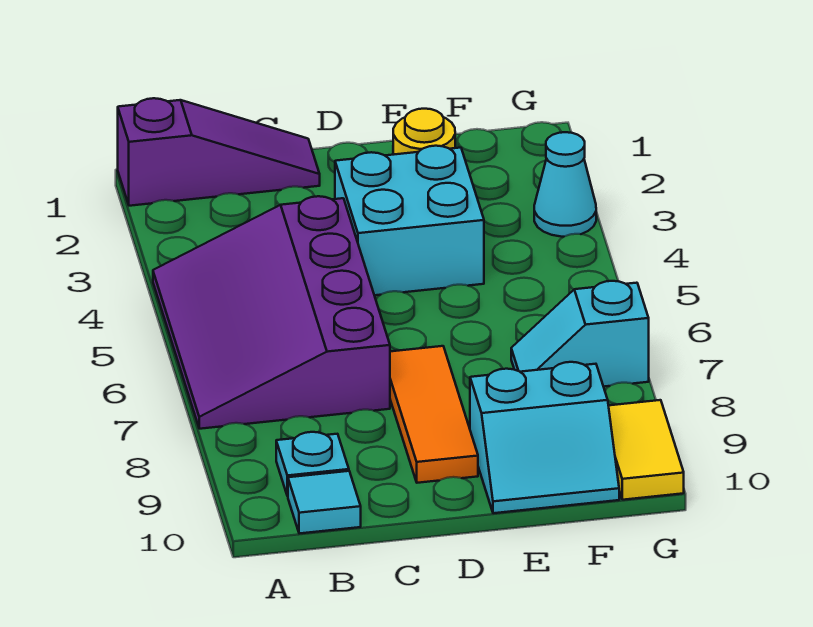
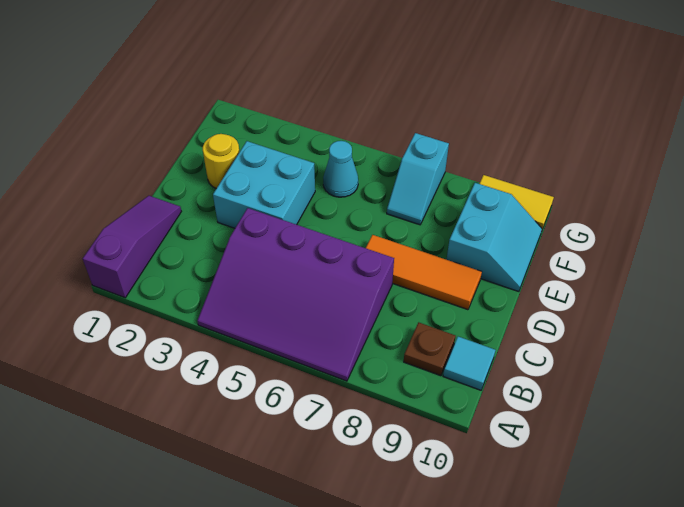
cyan 1x1 plate [276,432,349,496] -> brown 1x1 plate [404,322,456,376]
cyan 1x1 cone [534,132,596,237] -> cyan 1x1 cone moved to [323,141,358,197]

